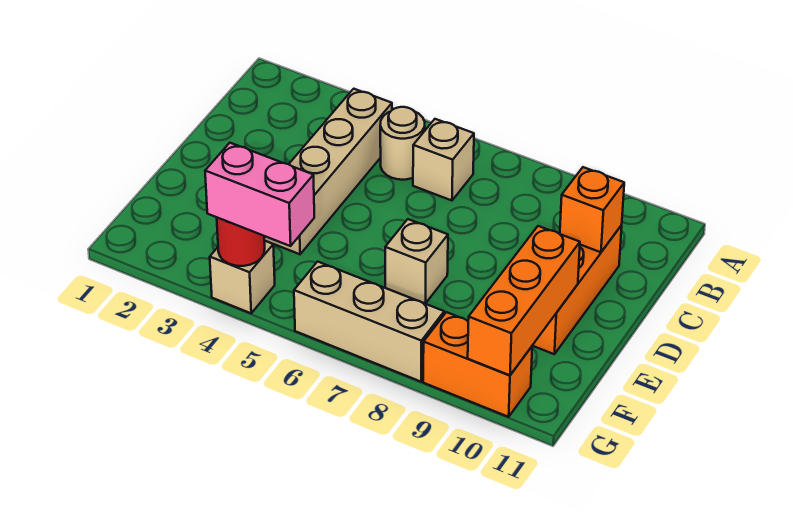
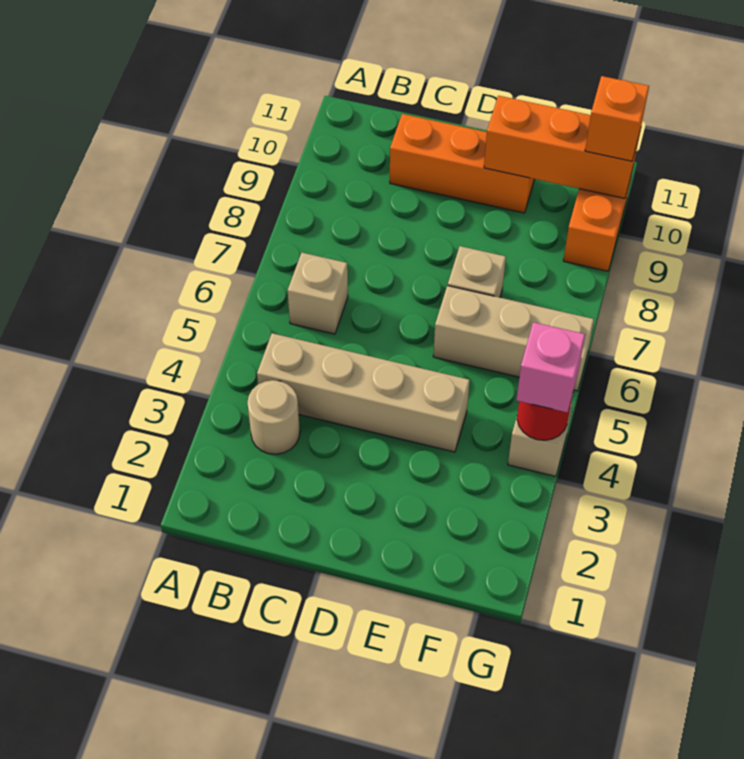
tan 1x1 round brick [380,107,425,180] -> tan 1x1 round brick moved to [247,380,300,454]
orange 1x1 brick [560,167,624,252] -> orange 1x1 brick moved to [585,76,649,161]
pink 1x2 brick [205,143,314,246] -> pink 1x1 brick [516,322,585,412]
tan 1x3 brick [294,262,444,382] -> tan 1x3 brick turned to [433,286,594,391]

